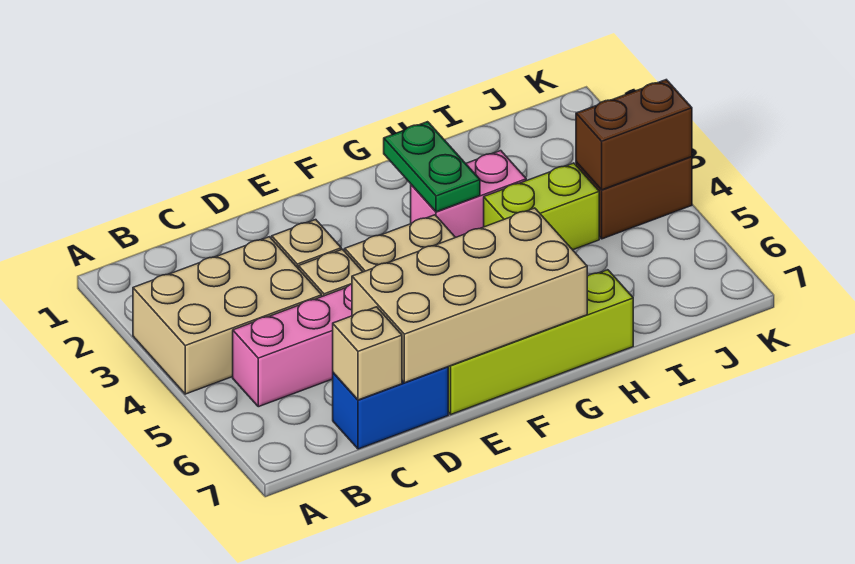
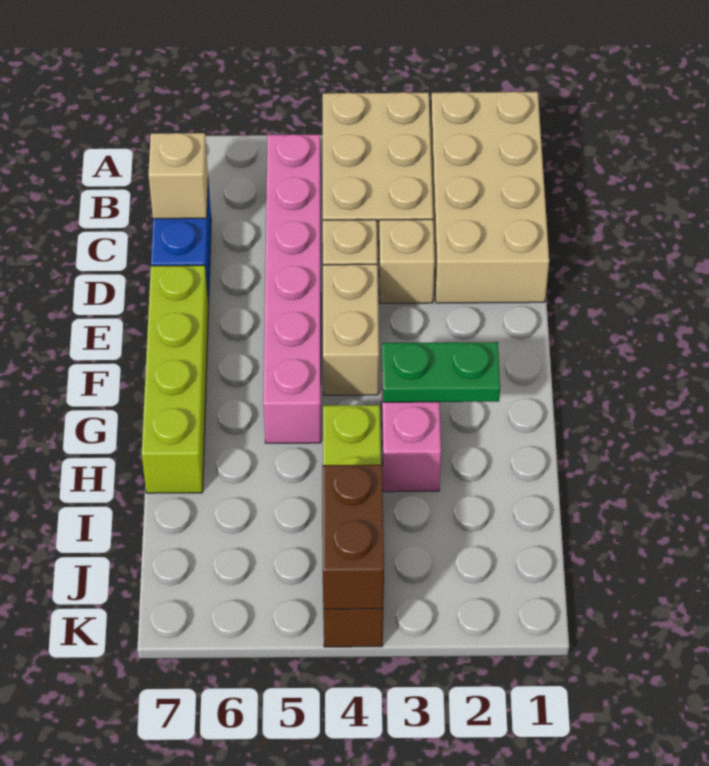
tan 2x4 brick [352,208,587,383] -> tan 2x4 brick moved to [430,92,549,303]

